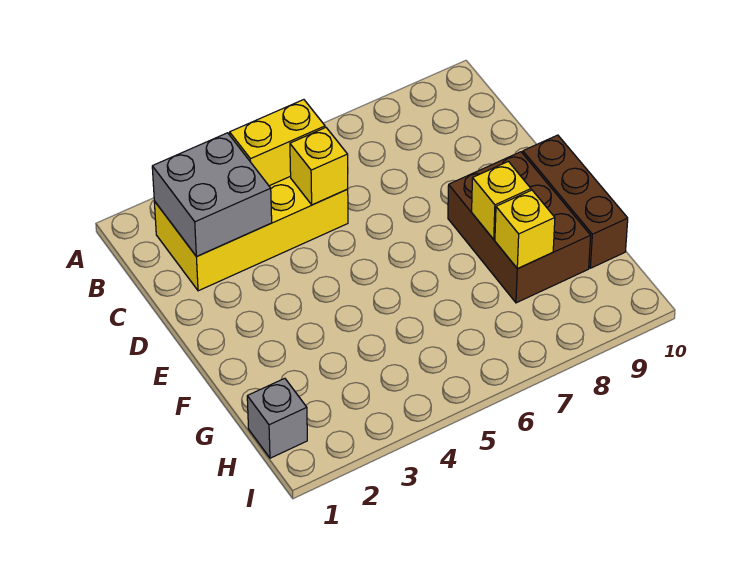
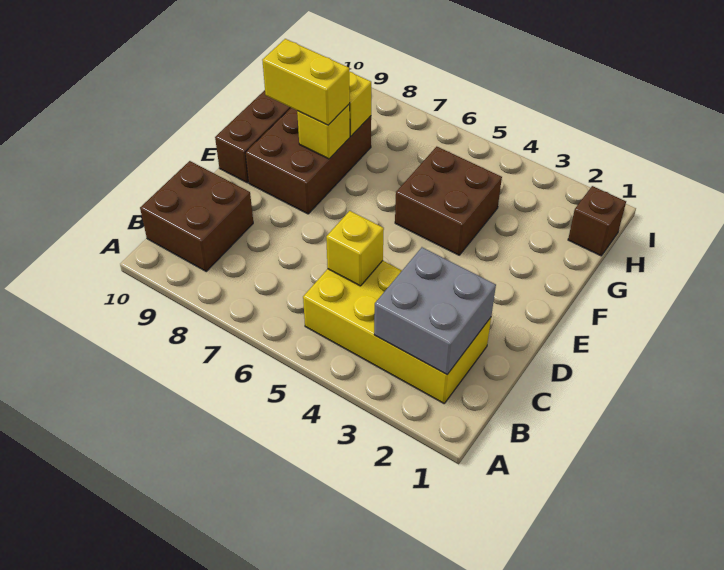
yellow 1x2 brick [230,100,325,186] -> yellow 1x2 brick moved to [262,39,350,125]
none -> brown 2x2 brick [140,161,253,271]
none -> brown 2x2 brick [395,147,502,255]
grey 1x1 brick [247,378,307,458] -> brown 1x1 brick [568,186,626,256]

